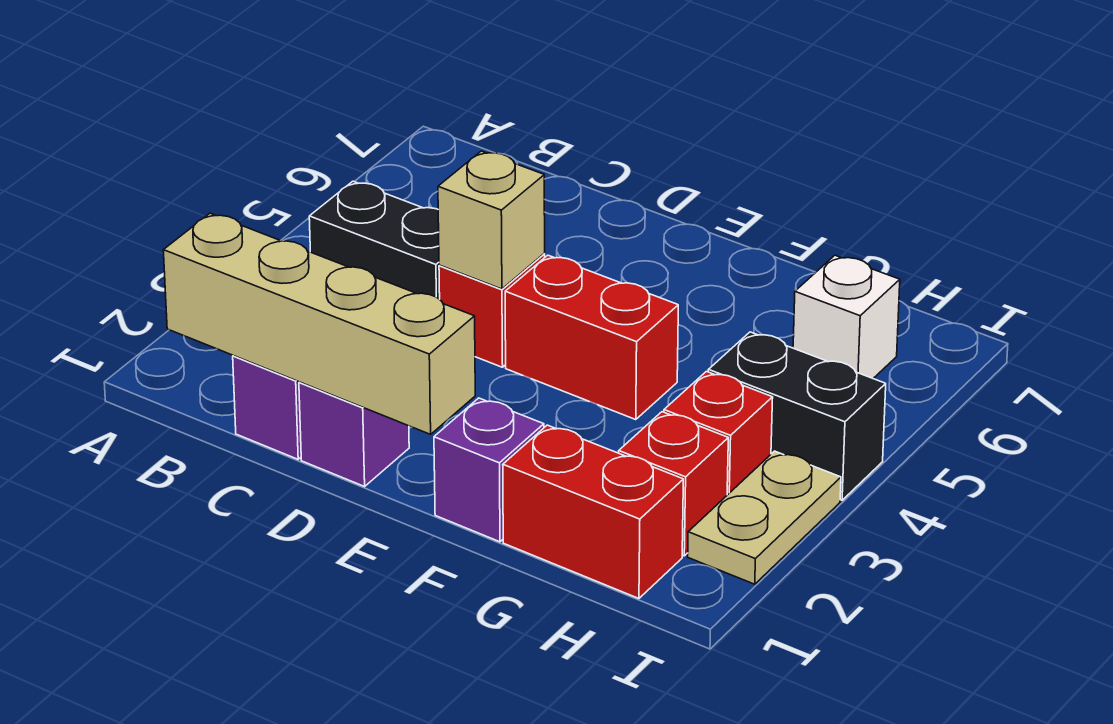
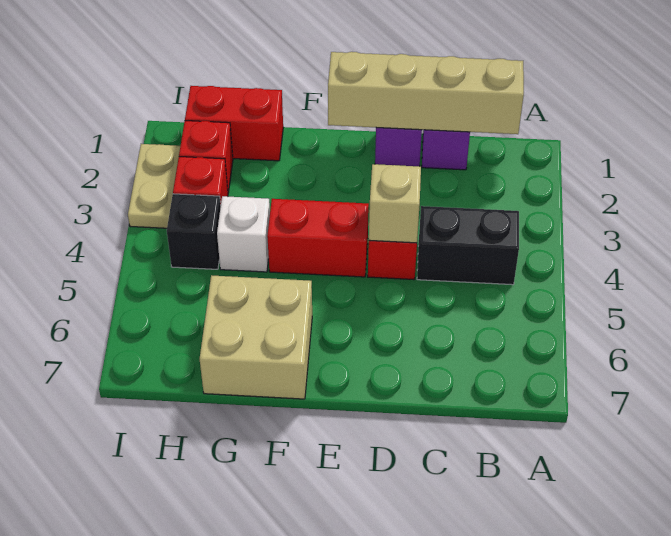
purple 1x1 brick [434,398,544,542] -> none
none -> tan 2x2 brick [200,275,312,399]
black 1x2 brick [708,332,886,500] -> black 1x1 brick [167,194,221,269]
white 1x1 brick [793,255,900,378] -> white 1x1 brick moved to [217,196,270,272]

